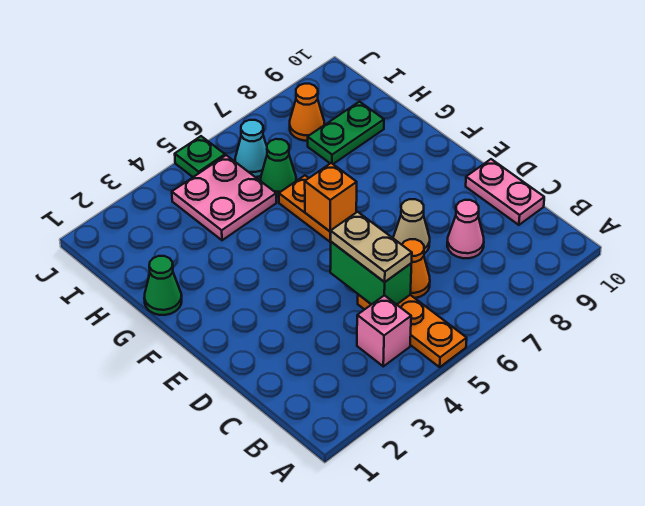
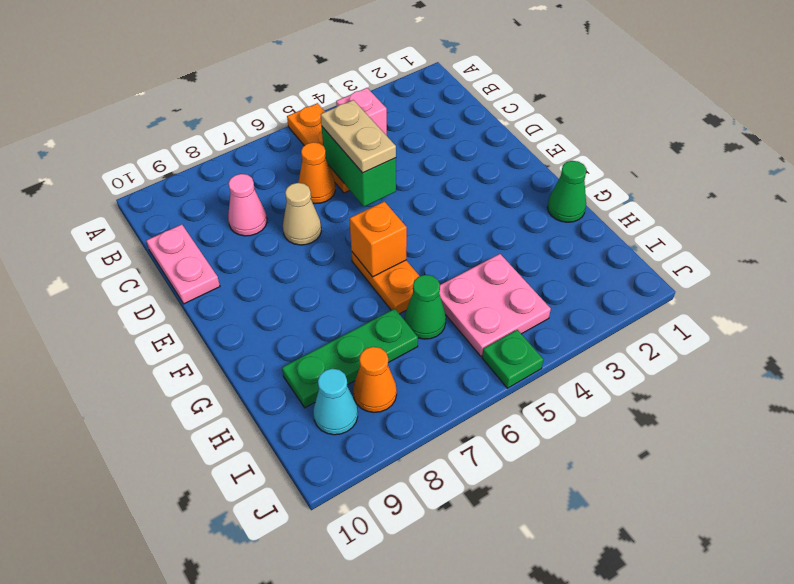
green 1x2 plate [308,102,384,164] -> green 1x3 plate [282,309,418,408]
cyan 1x1 cone [235,120,267,177] -> cyan 1x1 cone moved to [313,369,358,435]

